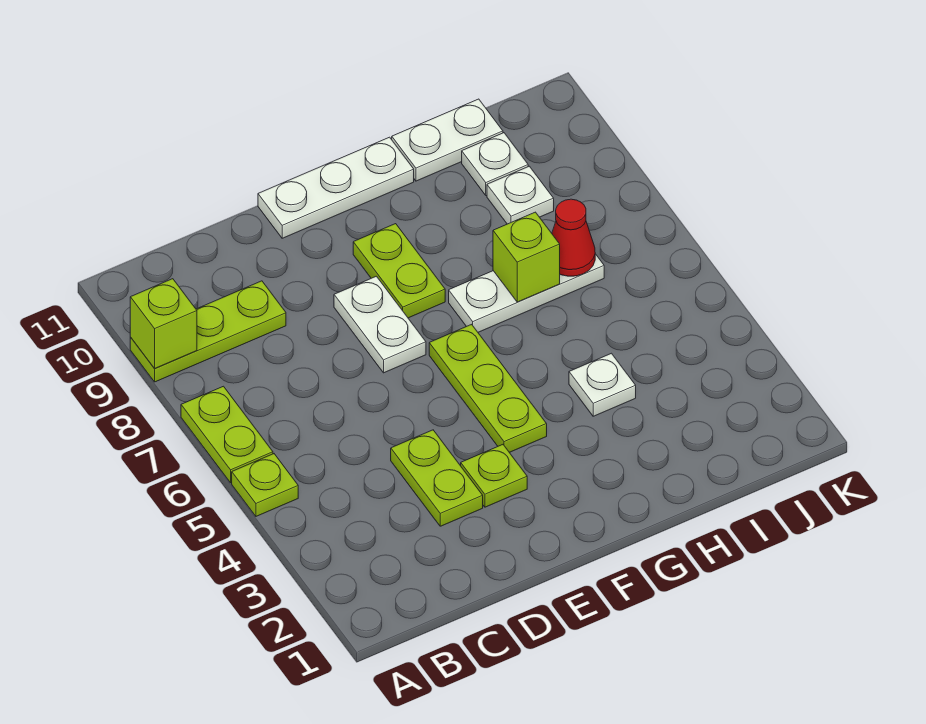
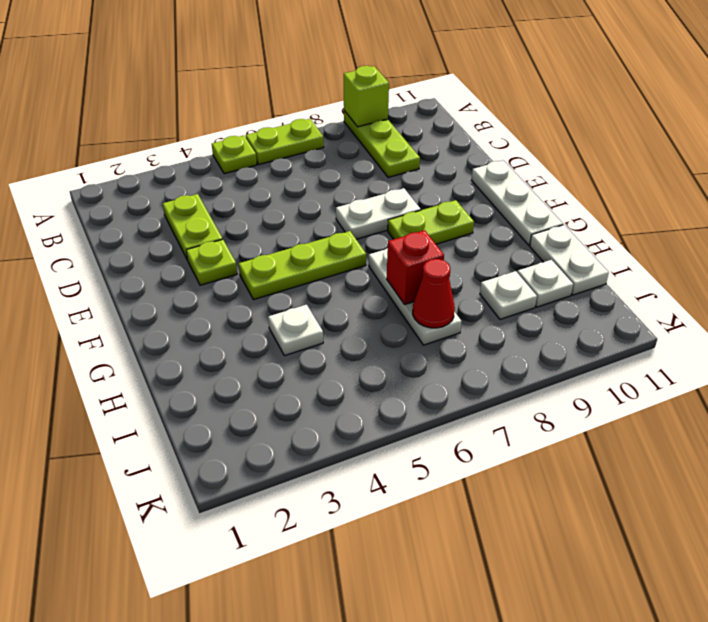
lime 1x2 plate [391,430,483,526] -> lime 1x2 plate turned to [163,194,222,260]
lime 1x1 brick [493,212,560,302] -> red 1x1 brick [387,230,444,305]

